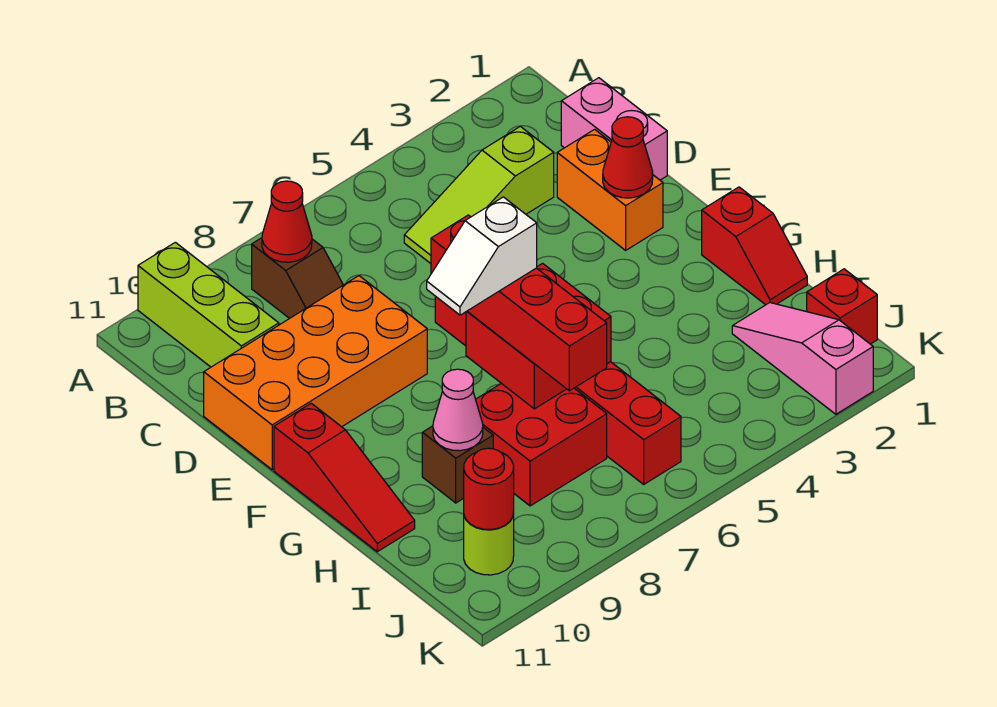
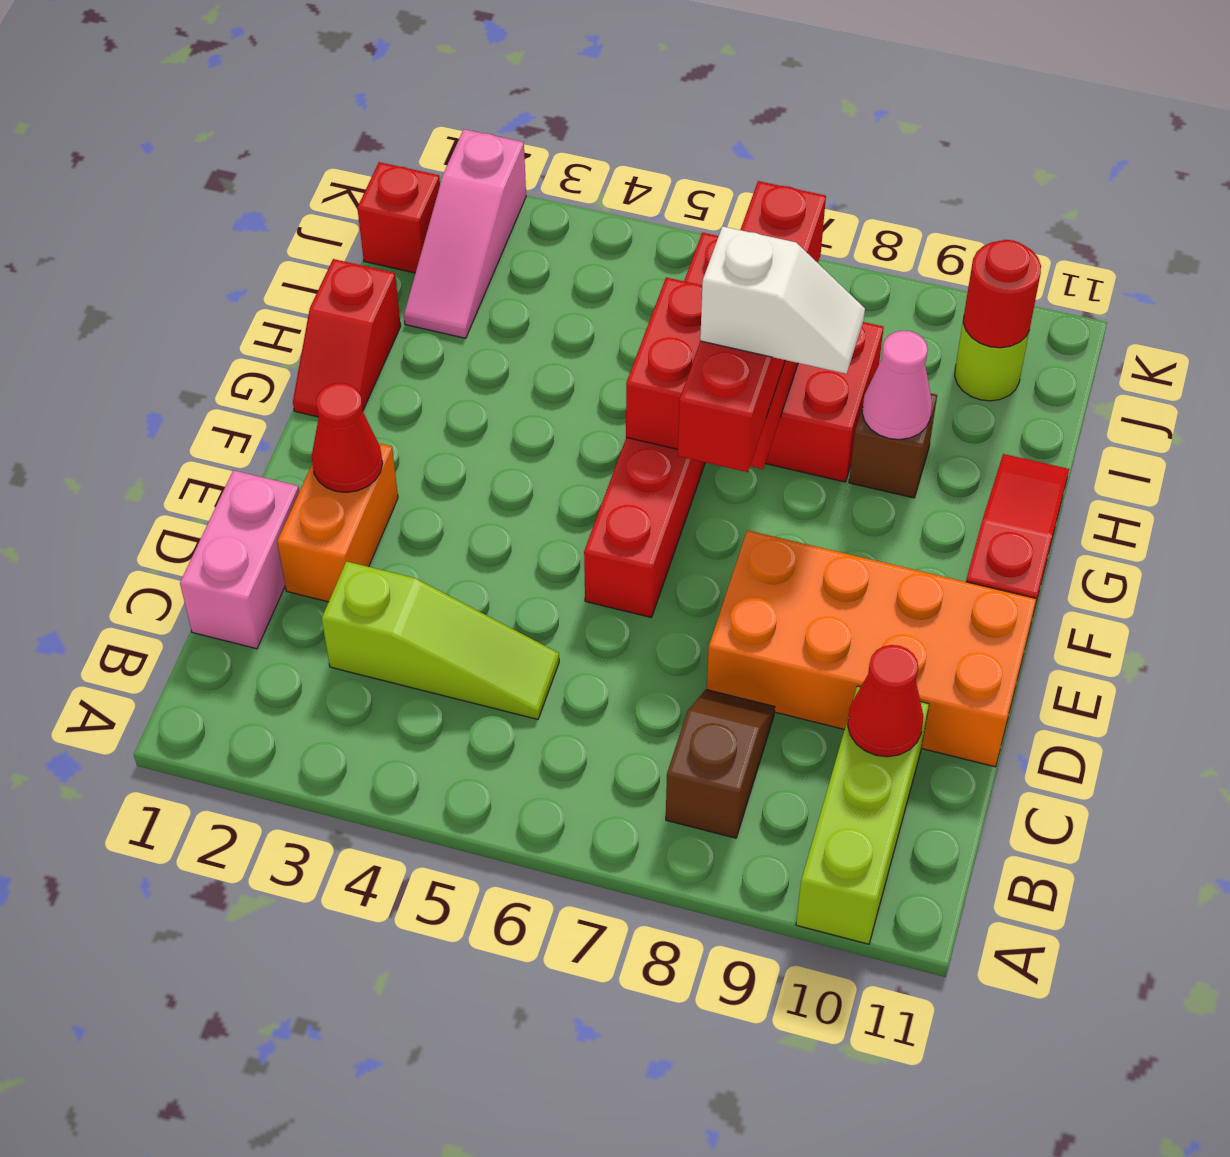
red 1x1 cone [262,181,312,262] -> red 1x1 cone moved to [848,645,923,757]
red 1x2 slope [702,187,807,305] -> red 1x2 slope turned to [293,259,401,417]

